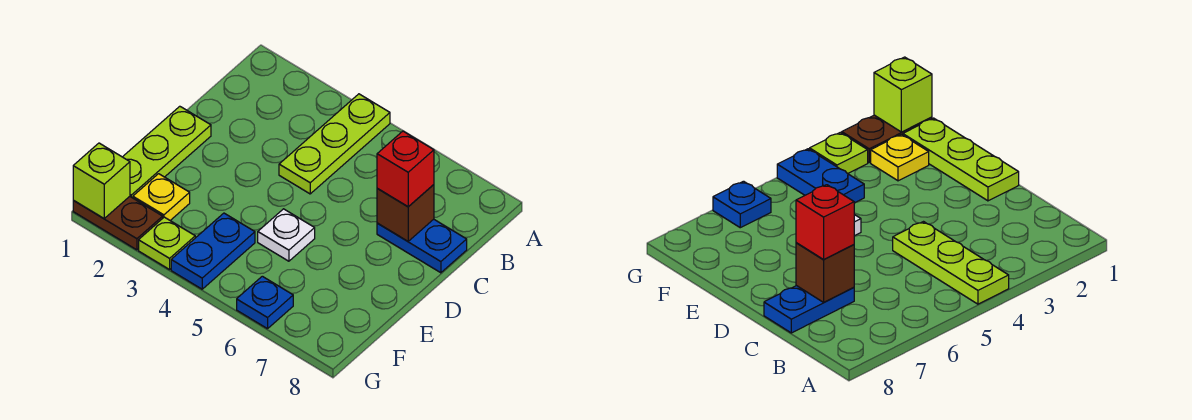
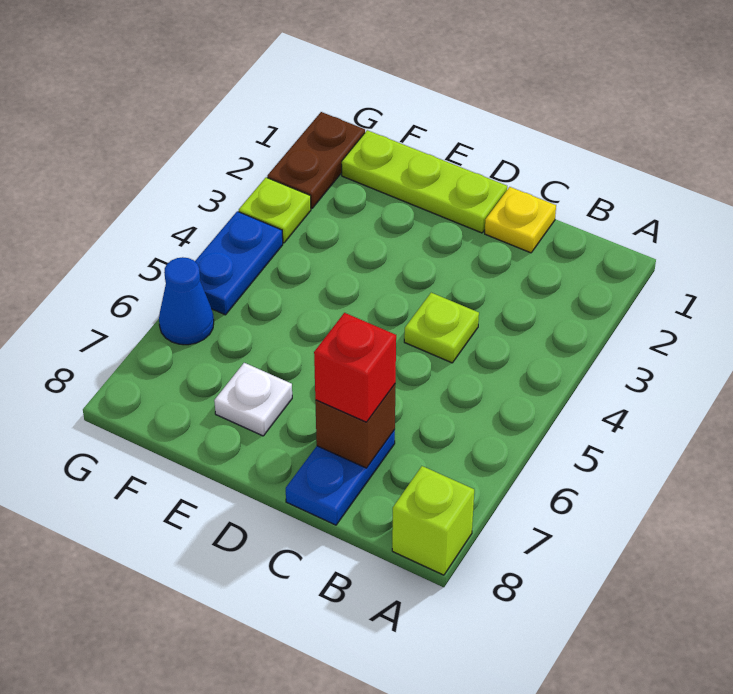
lime 1x3 plate [279,94,390,194] -> lime 1x1 plate [404,293,479,363]
white 1x1 plate [258,209,315,261] -> white 1x1 plate moved to [214,363,292,436]
yellow 1x1 plate [133,174,190,220] -> yellow 1x1 plate moved to [485,187,556,253]
blue 1x2 plate [171,213,255,289] -> blue 1x2 plate turned to [195,211,283,315]
lime 1x1 brick [73,143,130,218] -> lime 1x1 brick moved to [392,466,474,575]
blue 1x1 plate [237,276,293,329] -> blue 1x1 cone [159,257,214,345]

